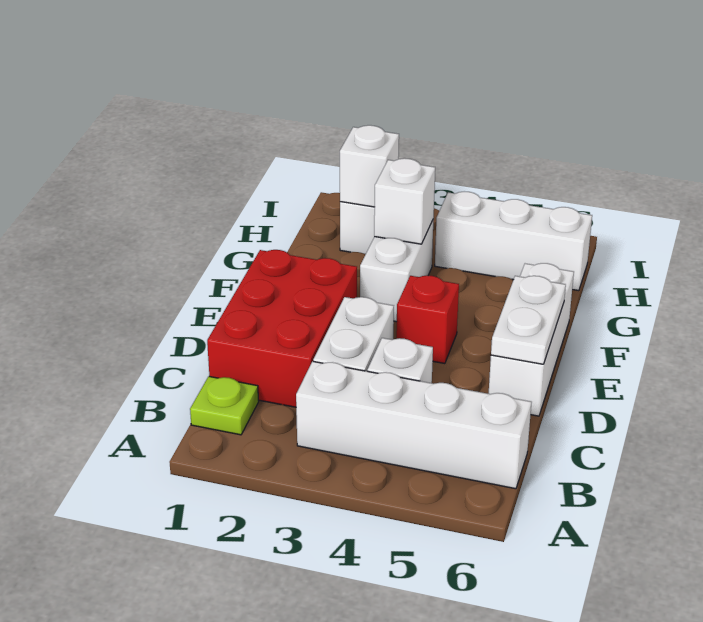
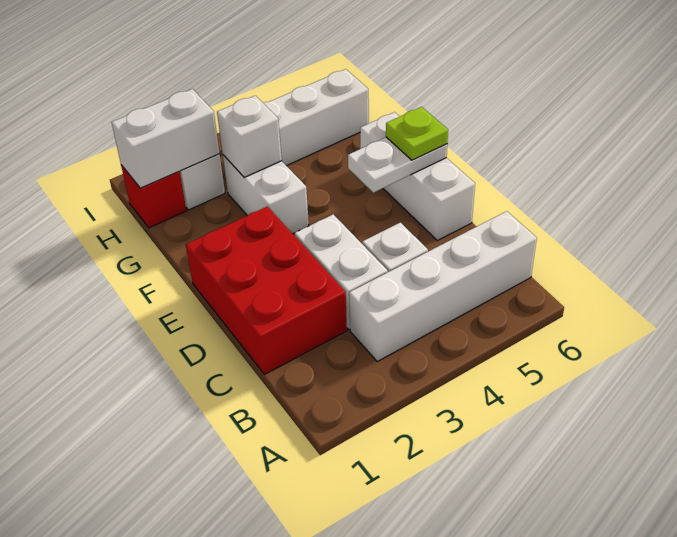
lime 1x1 plate [190,376,259,435] -> lime 1x1 plate moved to [386,107,448,160]
white 1x2 plate [491,276,566,364] -> white 1x2 plate turned to [348,137,447,192]
red 1x1 brick [396,275,459,364] -> red 1x1 brick moved to [121,165,187,228]
white 1x1 brick [340,125,399,207] -> white 1x2 brick [112,89,220,188]

